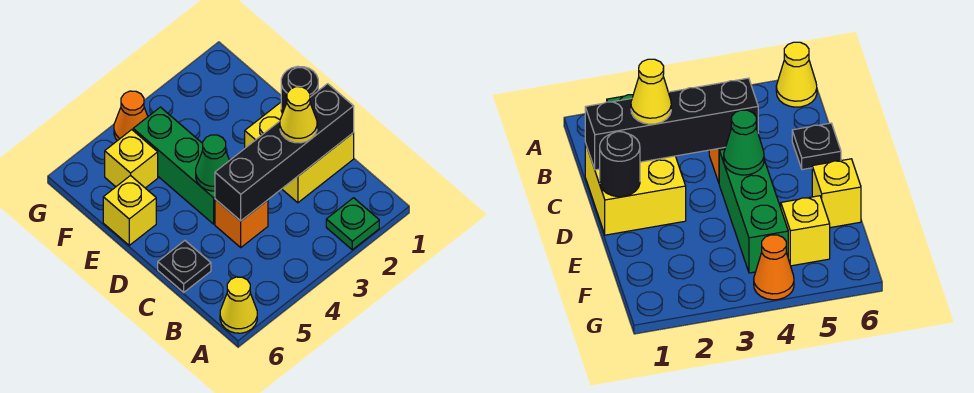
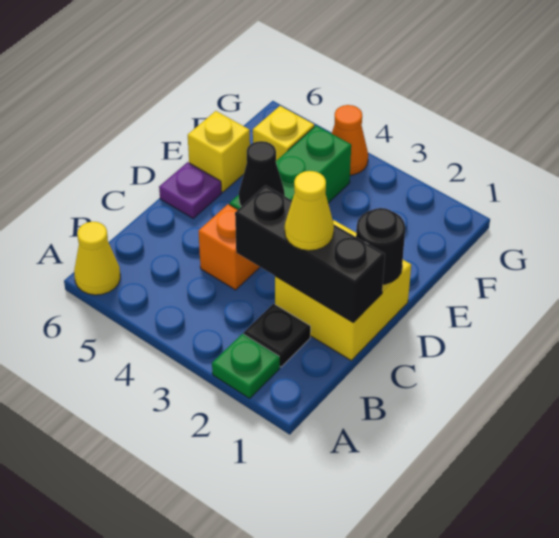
black 1x4 brick [215,84,354,221] -> black 1x3 brick [235,185,385,323]
black 1x1 plate [158,241,211,292] -> black 1x1 plate moved to [244,304,311,367]
green 1x1 cone [196,135,230,191] -> black 1x1 cone [239,141,285,207]
none -> purple 1x1 plate [159,162,222,218]

